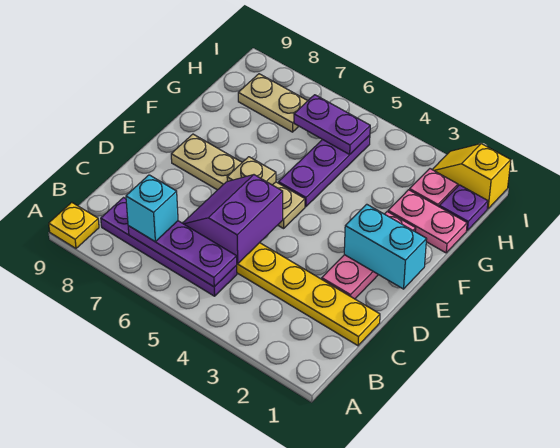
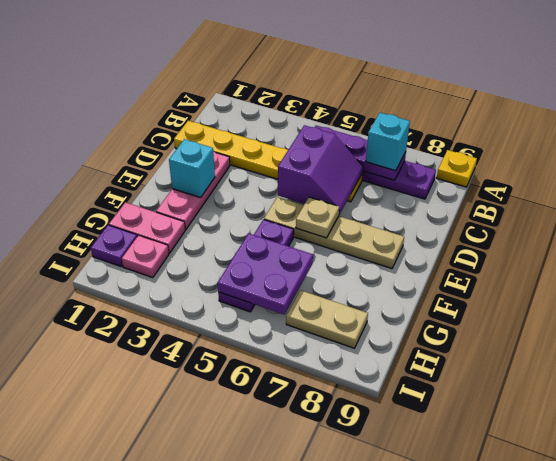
cyan 1x2 brick [344,204,427,289] -> cyan 1x1 brick [169,139,215,198]
purple 1x2 plate [294,95,370,155] -> purple 2x2 plate [218,233,313,315]
yellow 1x2 slope [432,144,511,209] -> none

